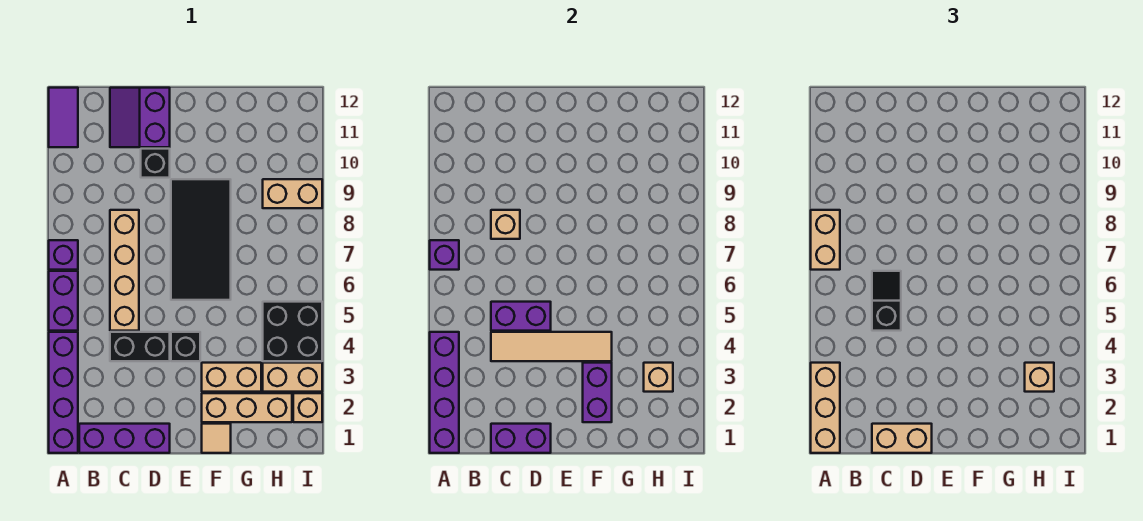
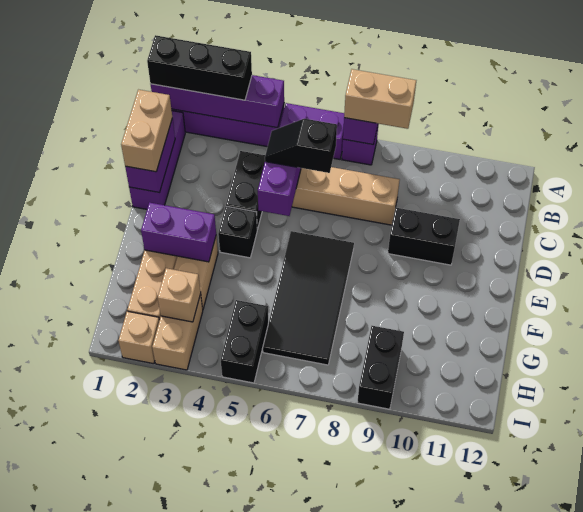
tan 1x3 brick [811,363,840,453] -> black 1x3 brick [147,35,252,100]
purple 1x2 tile [49,88,78,147] -> none
tan 1x4 tile [491,332,612,361] -> none
black 1x2 slope [872,271,901,331] -> black 1x2 slope turned to [265,119,337,173]
tan 1x1 brick [491,210,520,239] -> none
purple 2x2 slope [110,88,170,147] -> none
black 1x1 brick [141,149,170,178] -> black 1x2 brick [388,208,460,265]
black 2x4 tile [171,179,231,300] -> black 2x4 tile turned to [263,231,354,365]
tan 1x1 tile [202,424,231,453] -> none
tan 1x1 brick [1025,363,1054,392] -> none
black 2x2 brick [263,302,322,361] -> black 1x2 brick [221,300,268,383]
tan 1x2 brick [263,179,322,208] -> black 1x2 brick [357,326,404,409]

